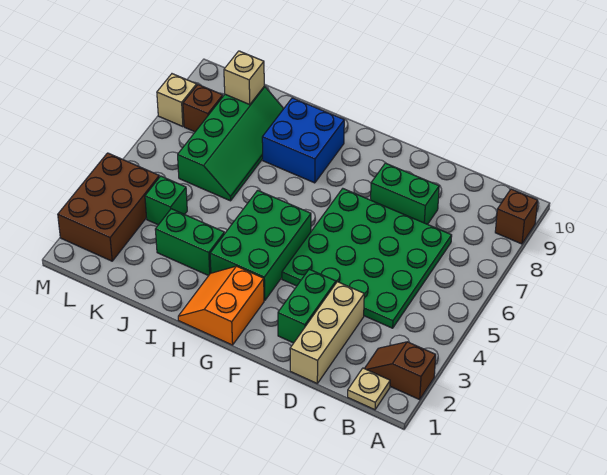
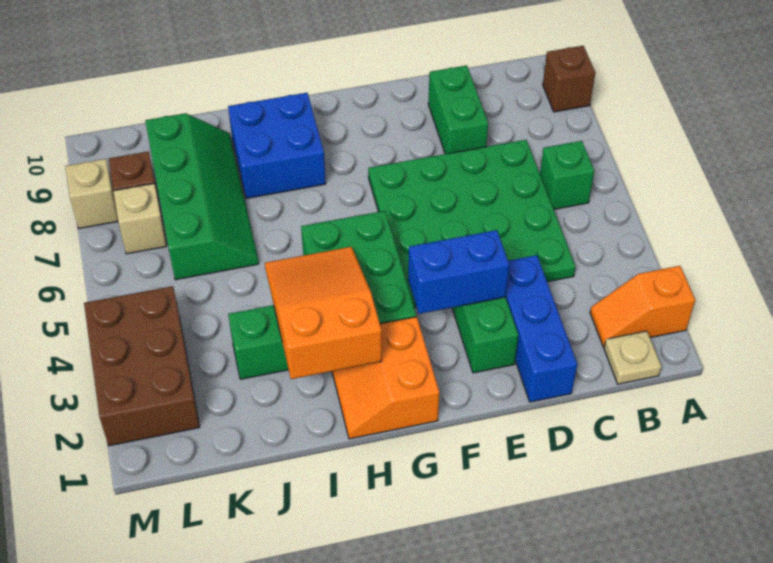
brown 1x2 slope [364,342,436,399] -> orange 1x2 slope [590,266,695,347]
tan 1x3 brick [290,282,364,383] -> blue 1x3 brick [506,255,577,402]
green 1x2 brick [371,163,439,224] -> green 1x2 brick turned to [428,65,488,154]
none -> blue 1x2 brick [408,230,509,314]
none -> orange 2x3 slope [265,247,382,379]
green 1x1 brick [145,176,187,225] -> green 1x1 brick moved to [540,141,594,209]
tan 1x1 brick [224,51,264,105] -> tan 1x1 brick moved to [114,183,167,254]

